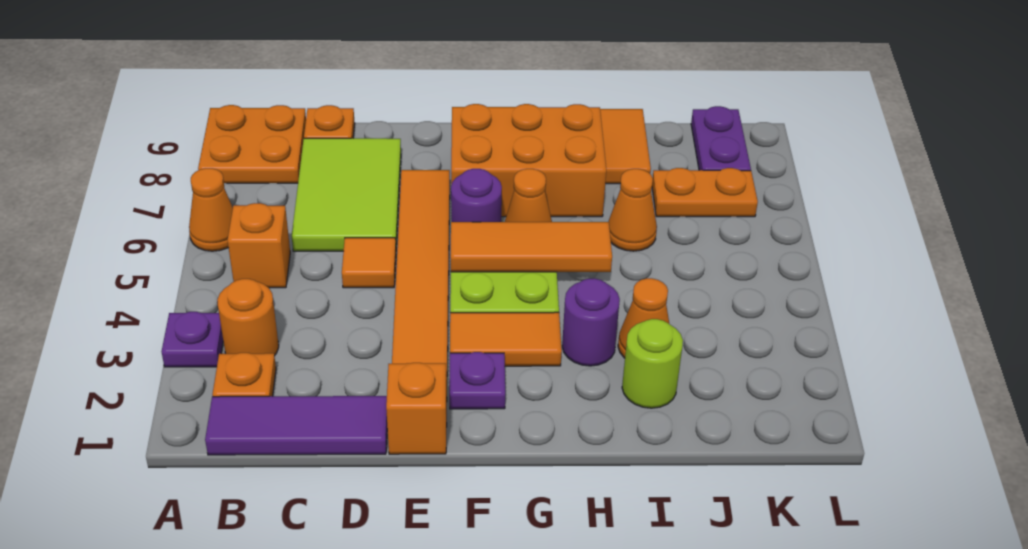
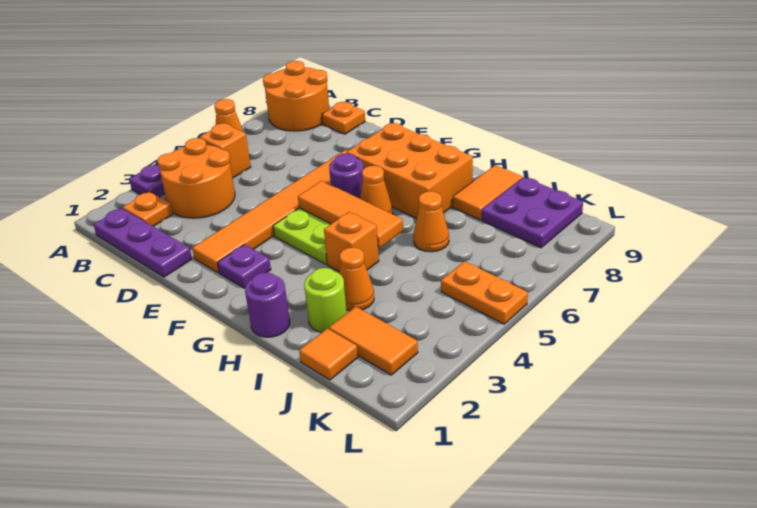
orange 2x2 plate [198,105,306,183] -> orange 2x2 round brick [263,61,329,131]
purple 1x3 tile [205,396,387,455] -> purple 1x3 plate [93,208,192,277]
orange 1x1 round brick [217,279,279,356] -> orange 2x2 round brick [157,138,235,218]
lime 2x3 tile [292,138,401,251] -> none
orange 1x1 tile [342,238,396,288] -> orange 1x1 tile moved to [299,328,358,380]
orange 1x1 brick [386,363,447,454] -> orange 1x1 brick moved to [324,212,379,272]
orange 1x2 tile [450,312,562,366] -> orange 1x2 tile moved to [329,307,418,375]
purple 1x1 round brick [562,278,620,366] -> purple 1x1 round brick moved to [245,272,290,337]
orange 1x2 plate [652,168,758,217] -> orange 1x2 plate moved to [441,261,528,324]
purple 1x2 plate [691,106,751,171] -> purple 2x2 plate [482,177,583,248]

